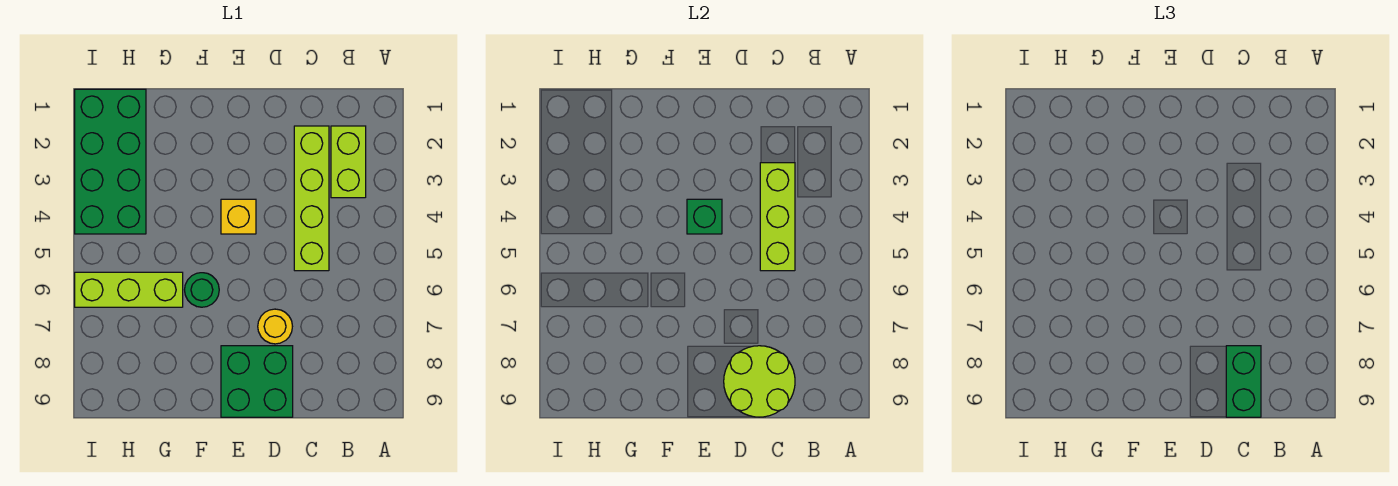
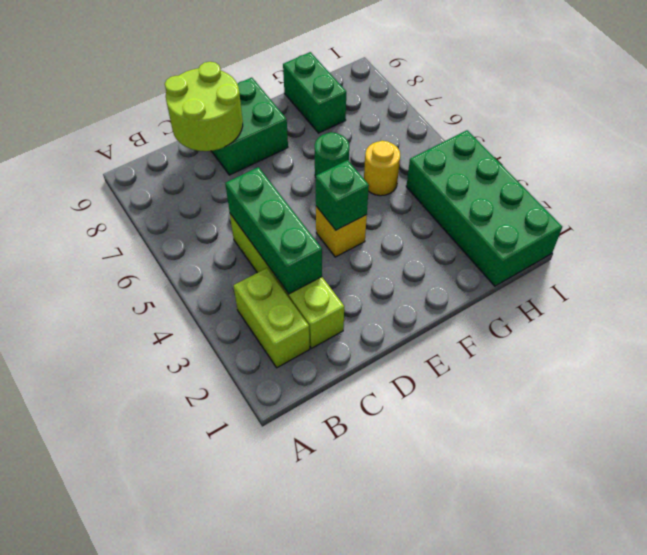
lime 1x3 brick [760,163,795,271] -> green 1x3 brick [225,167,322,294]
green 1x2 brick [1226,346,1261,417] -> green 1x2 brick moved to [283,52,346,133]
yellow 1x1 round brick [258,309,292,344] -> yellow 1x1 round brick moved to [364,141,400,196]
lime 1x3 brick [75,272,183,307] -> none

